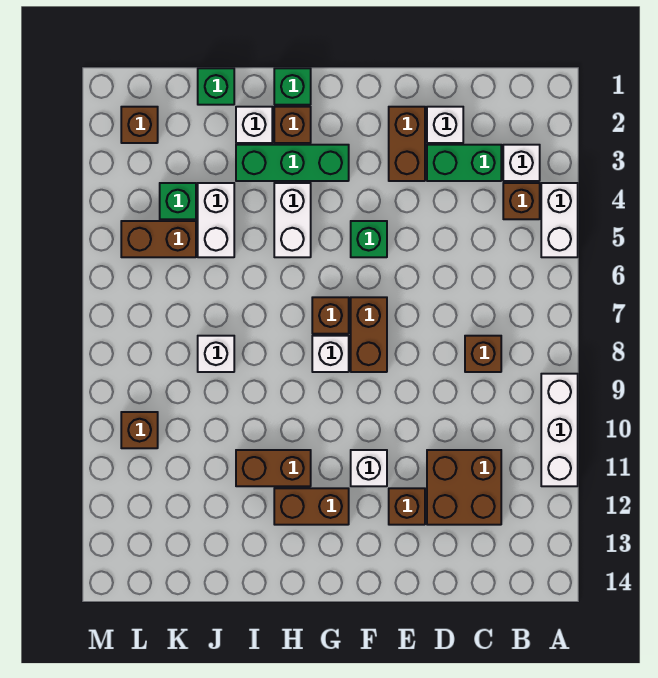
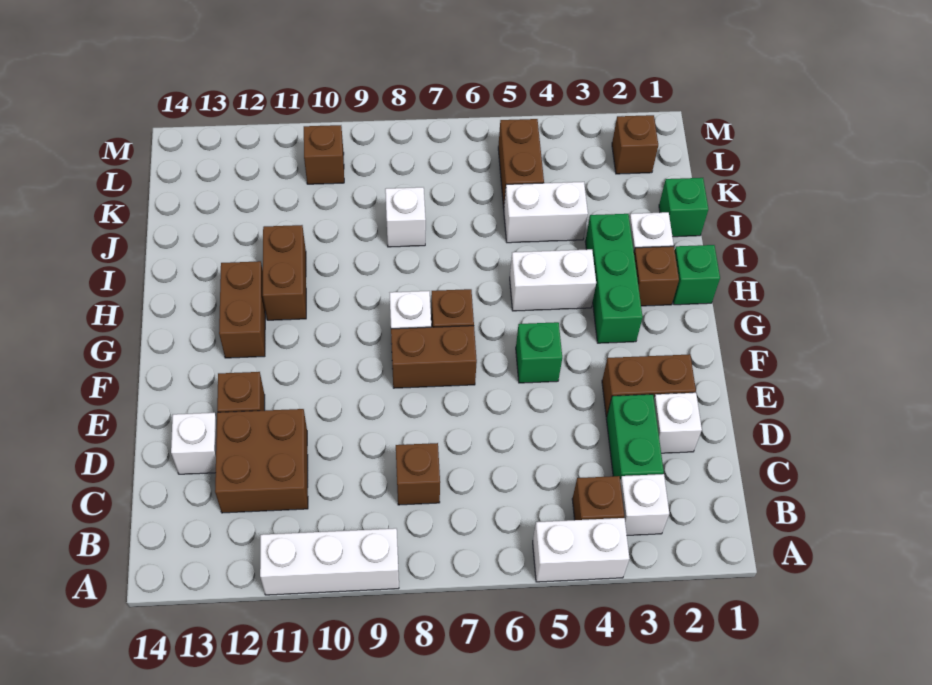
white 1x1 brick [351,450,387,486] -> white 1x1 brick moved to [171,413,217,474]
green 1x1 brick [160,183,196,219] -> none

